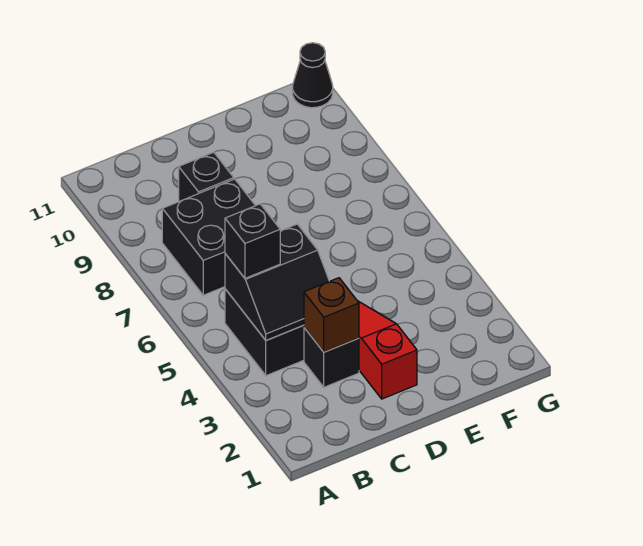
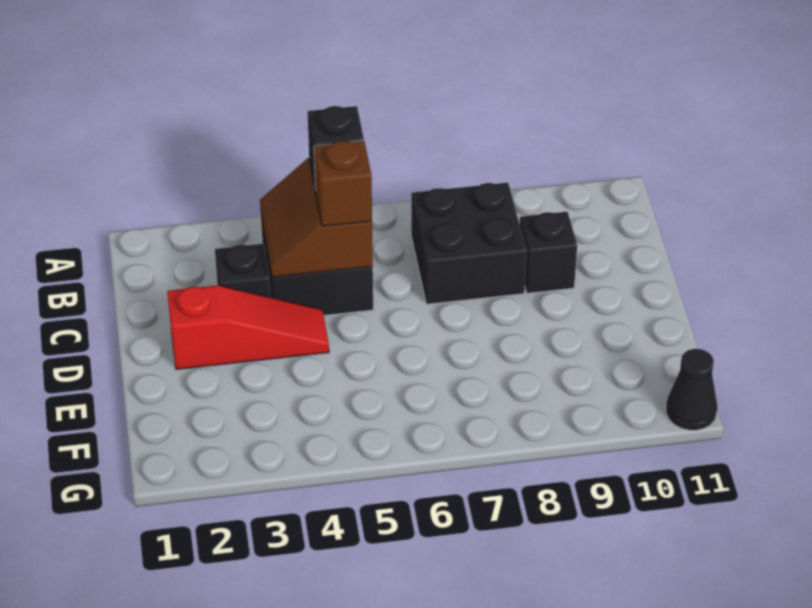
black 2x2 slope [225,224,329,340] -> brown 2x2 slope [260,158,373,277]
brown 1x1 brick [304,278,359,352] -> brown 1x1 brick moved to [314,141,372,226]

